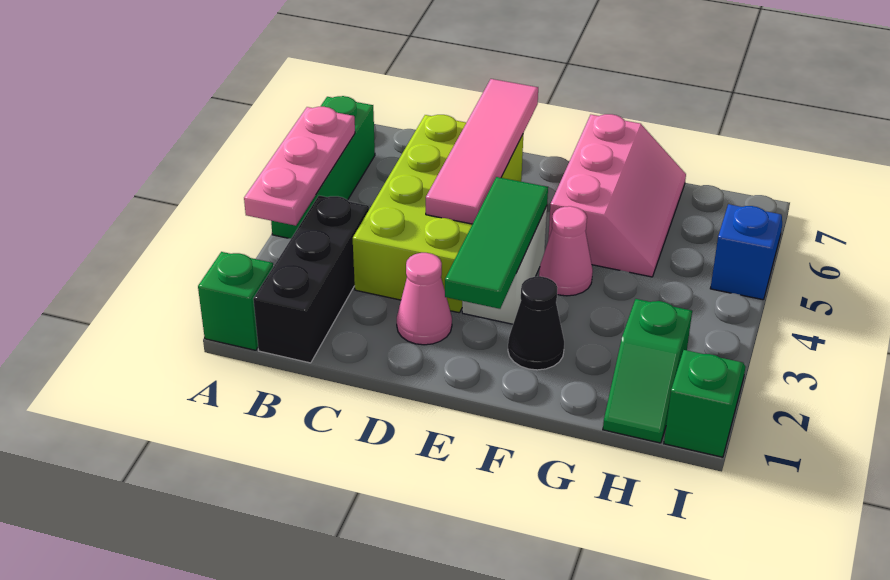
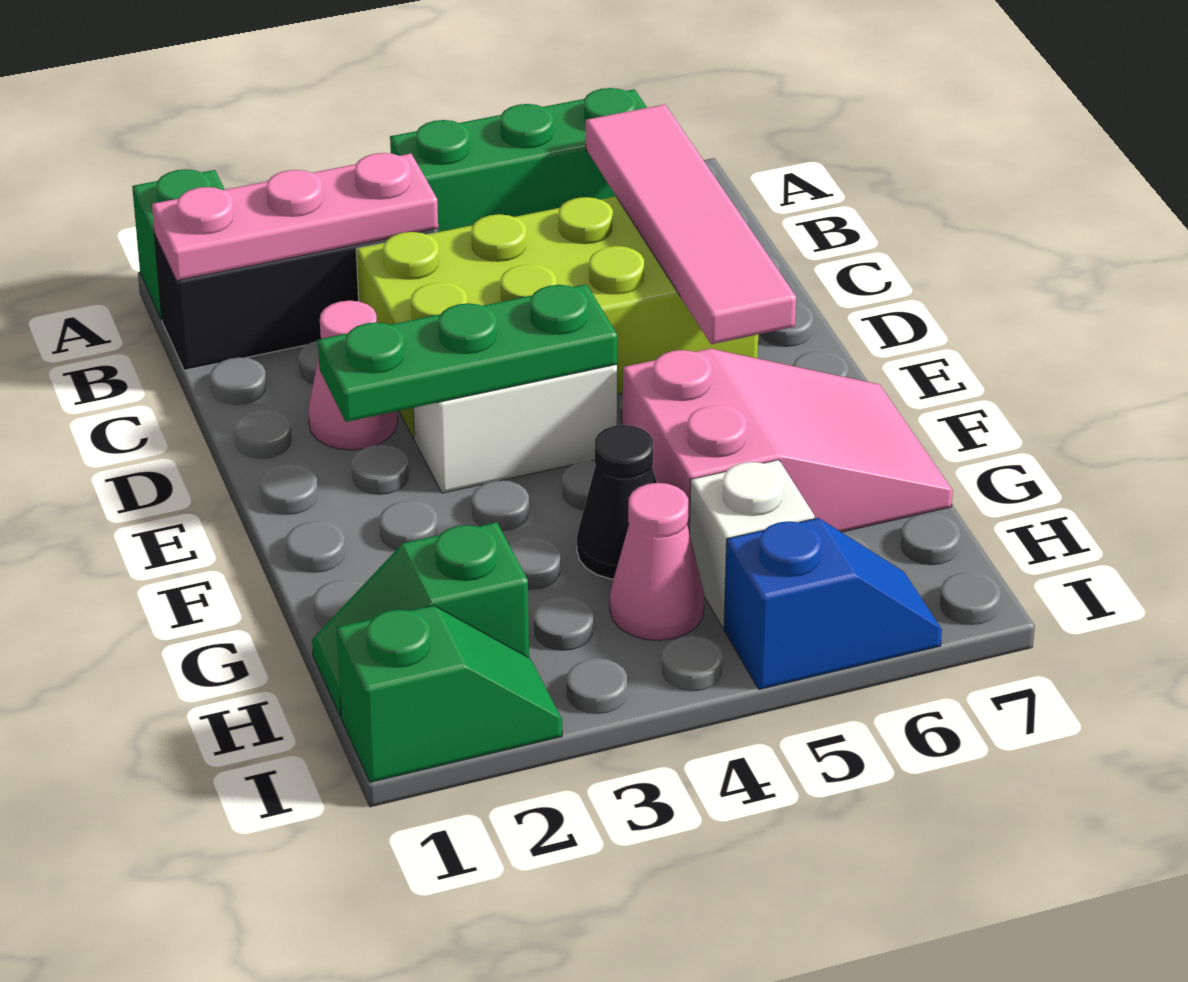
pink 1x3 plate [244,107,355,226] -> pink 1x3 plate moved to [152,153,438,281]
pink 1x4 tile [426,79,538,224] -> pink 1x4 tile turned to [586,104,796,344]
green 1x3 tile [445,177,548,309] -> green 1x3 plate [318,284,617,422]
black 1x1 cone [508,276,564,370] -> black 1x1 cone moved to [577,425,656,579]
pink 1x1 cone [539,206,593,296] -> pink 1x1 cone moved to [610,483,704,640]
pink 2x3 slope [548,114,686,277] -> pink 2x3 slope turned to [623,349,953,534]
none -> white 1x1 brick [690,460,814,627]

